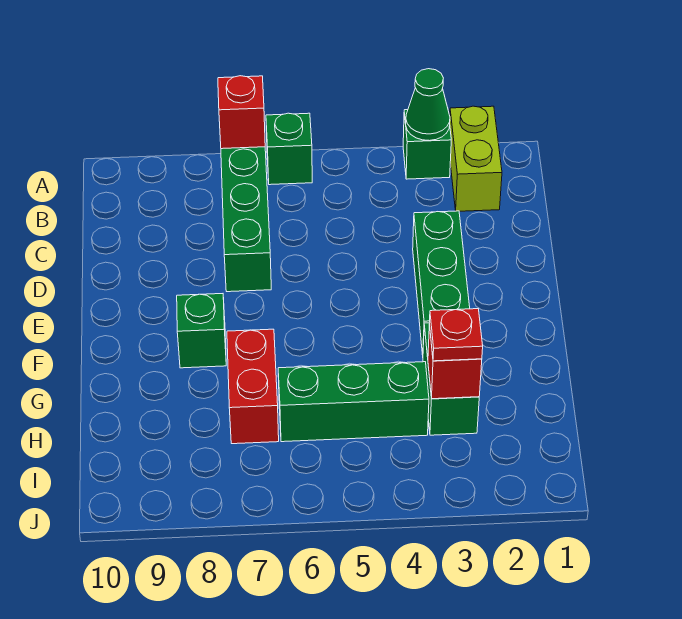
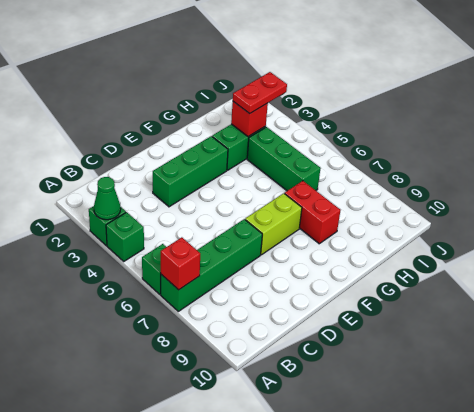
lime 1x2 brick [450,106,502,211] -> lime 1x2 brick moved to [245,193,302,255]
green 1x1 brick [177,294,226,368] -> green 1x1 brick moved to [106,212,144,261]
red 1x2 brick [227,329,279,444] -> red 1x2 brick turned to [285,181,341,244]
red 1x1 plate [430,309,483,361] -> red 1x2 plate [233,72,287,114]

